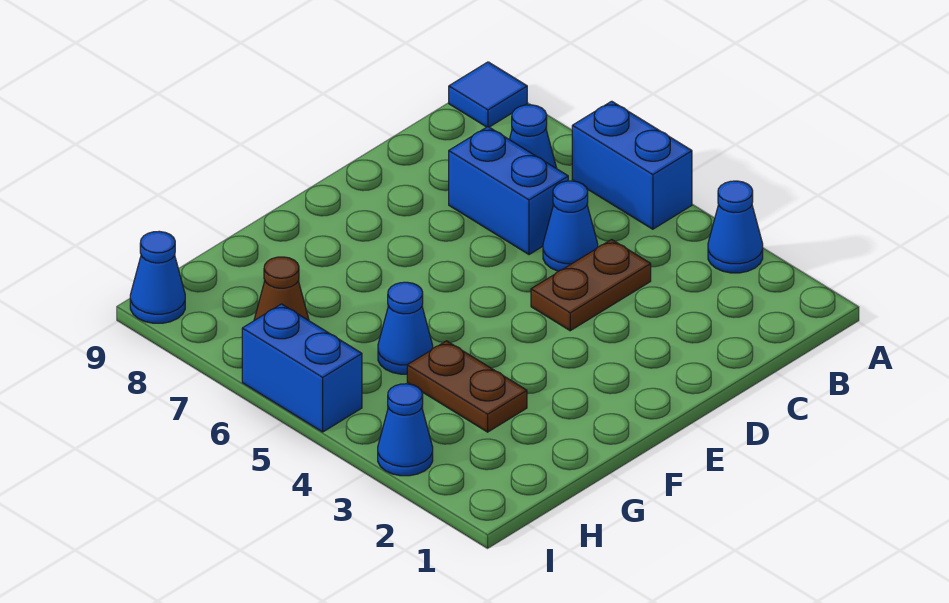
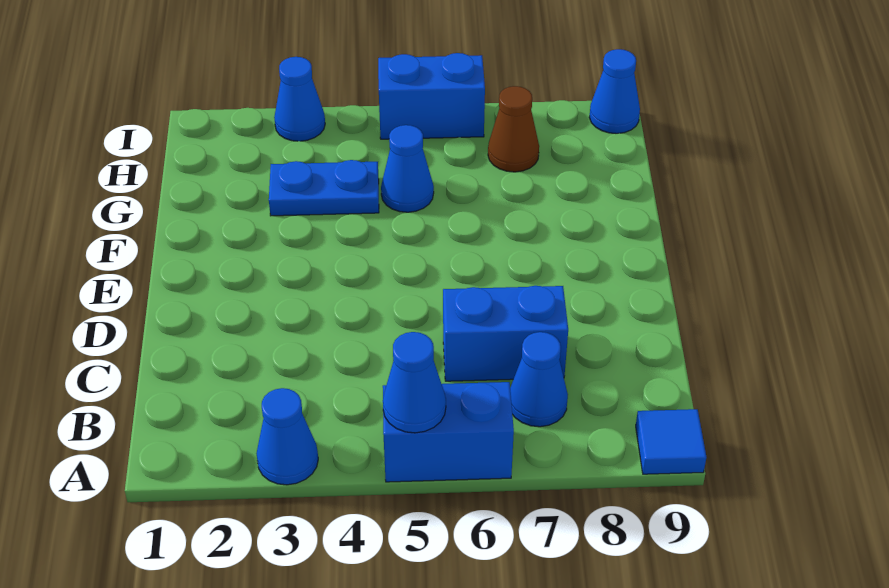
brown 1x2 plate [531,240,651,331] -> none
blue 1x1 cone [543,181,598,271] -> blue 1x1 cone moved to [383,332,446,433]
brown 1x2 plate [407,341,527,432] -> blue 1x2 plate [269,160,379,216]

